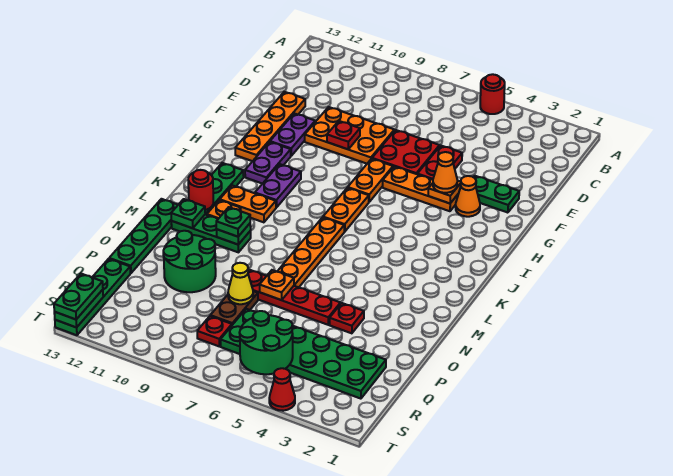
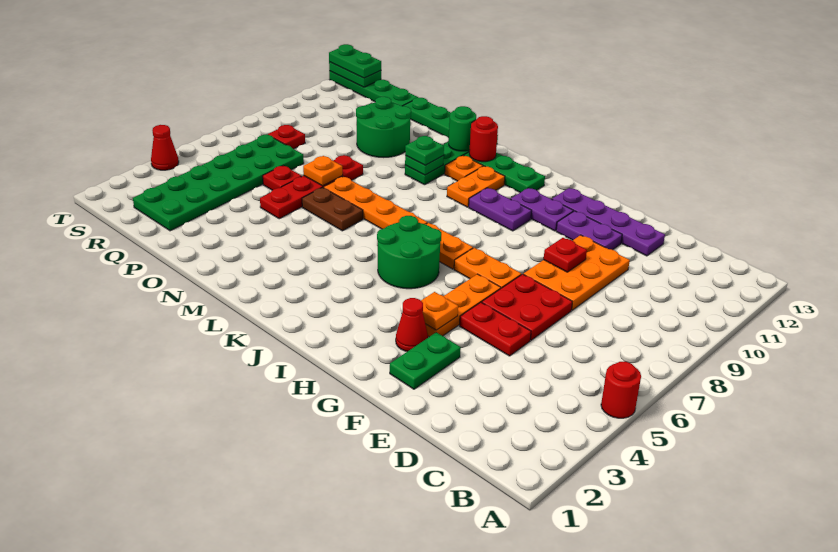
orange 1x4 plate [235,92,305,161] -> purple 1x4 plate [552,188,665,256]
orange 1x1 cone [456,176,480,217] -> red 1x1 cone [396,298,428,352]
orange 1x1 cone [433,152,457,193] -> none
green 1x1 plate [171,199,205,228] -> green 1x1 round brick [449,106,476,151]
red 1x1 plate [330,303,364,333] -> red 1x1 plate moved to [263,166,302,190]
brown 1x2 plate [210,291,258,325] -> brown 1x2 plate moved to [302,188,363,231]
yellow 1x1 cone [228,263,253,304] -> none
green 2x2 round brick [240,311,293,374] -> green 2x2 round brick moved to [377,216,441,289]

